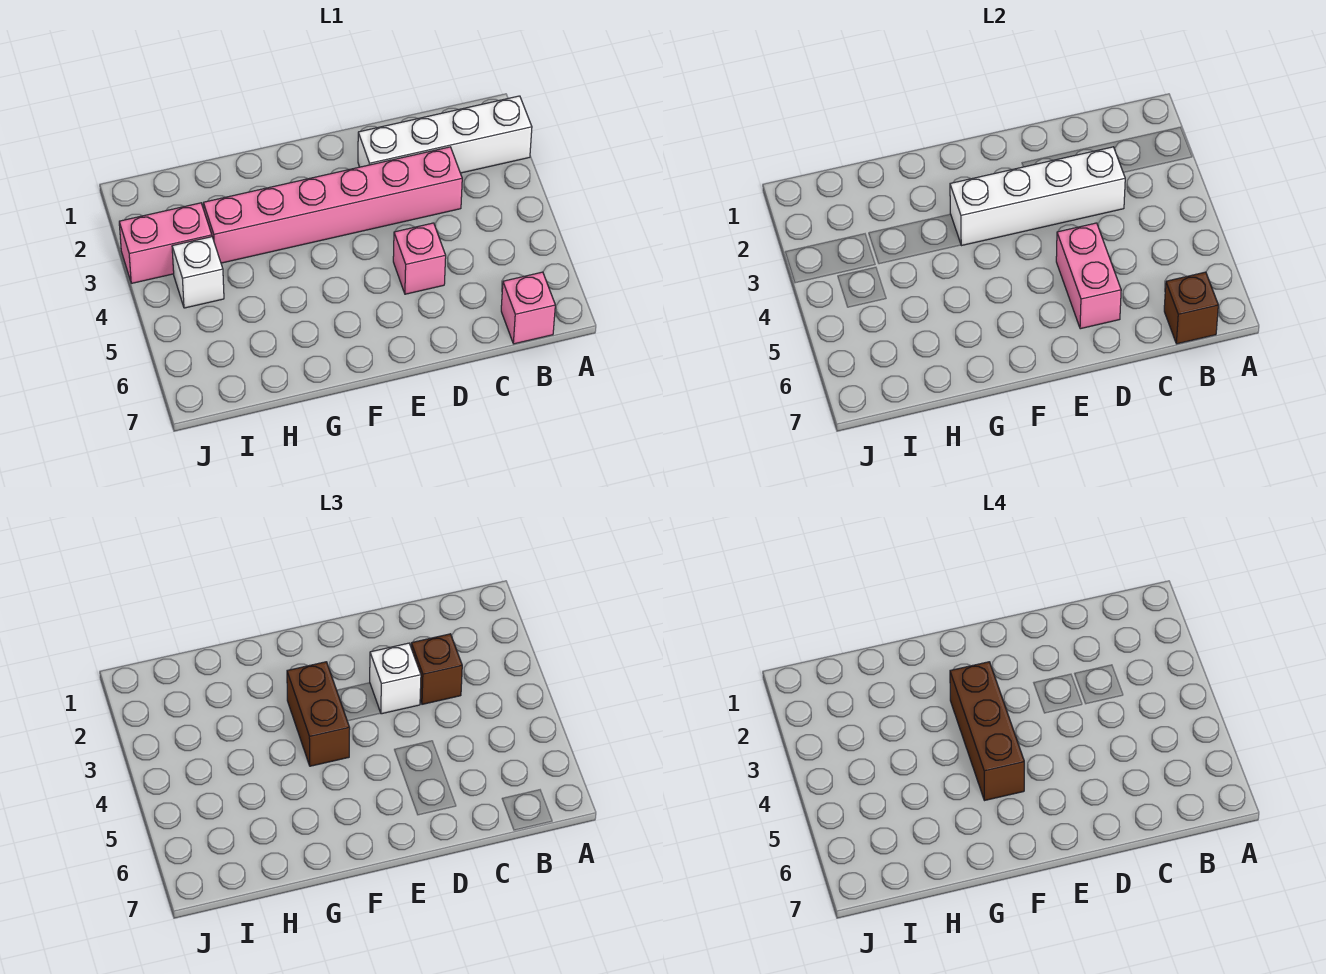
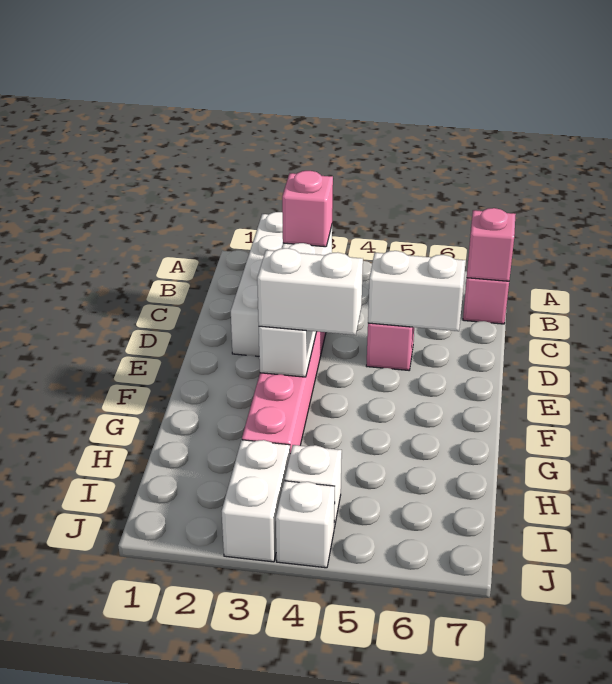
brown 1x1 brick [1164,272,1218,344] -> pink 1x1 brick [467,208,516,281]
brown 1x1 brick [411,634,462,704] -> pink 1x1 brick [282,171,333,247]
white 1x1 brick [370,643,421,714] -> white 1x1 brick moved to [276,481,335,568]
pink 1x2 brick [1056,223,1121,329] -> white 1x2 brick [368,251,466,331]
brown 1x2 brick [287,662,350,766] -> white 1x2 brick [257,248,363,335]
brown 1x3 brick [950,662,1024,801] -> none
pink 1x2 brick [119,203,212,283] -> white 1x2 brick [222,440,290,562]

